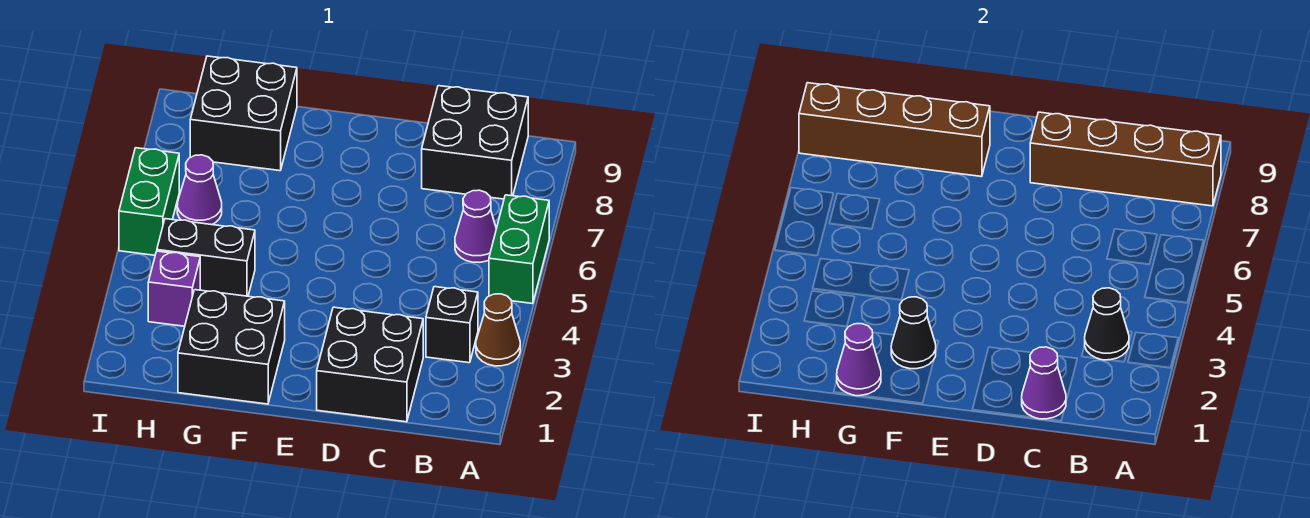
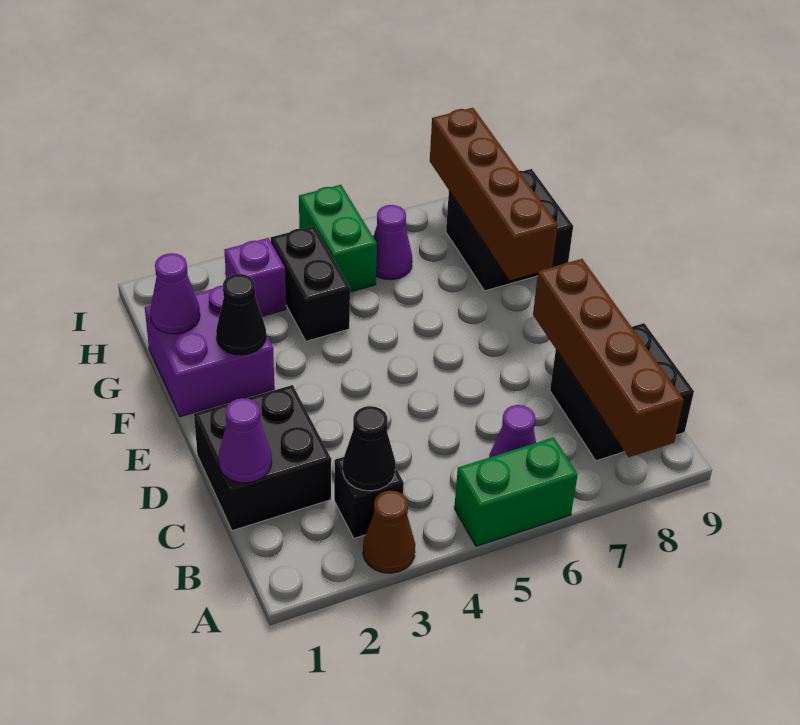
black 2x2 brick [178,290,285,404] -> purple 2x2 brick [145,286,274,417]
green 1x2 brick [119,148,179,255] -> green 1x2 brick turned to [299,185,377,292]

